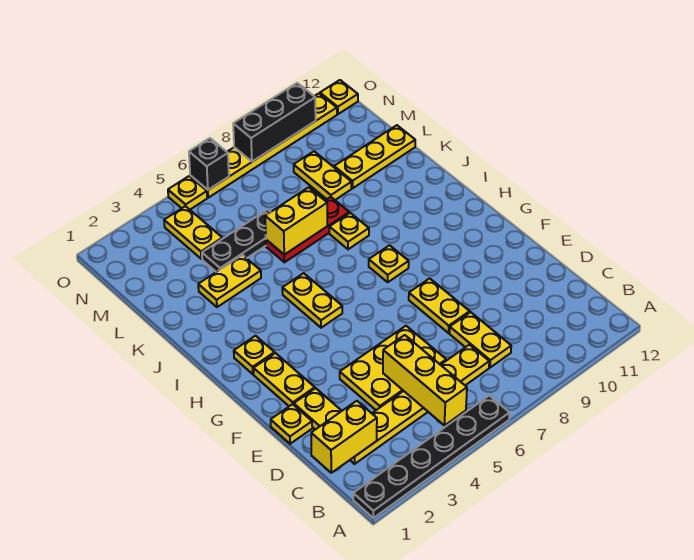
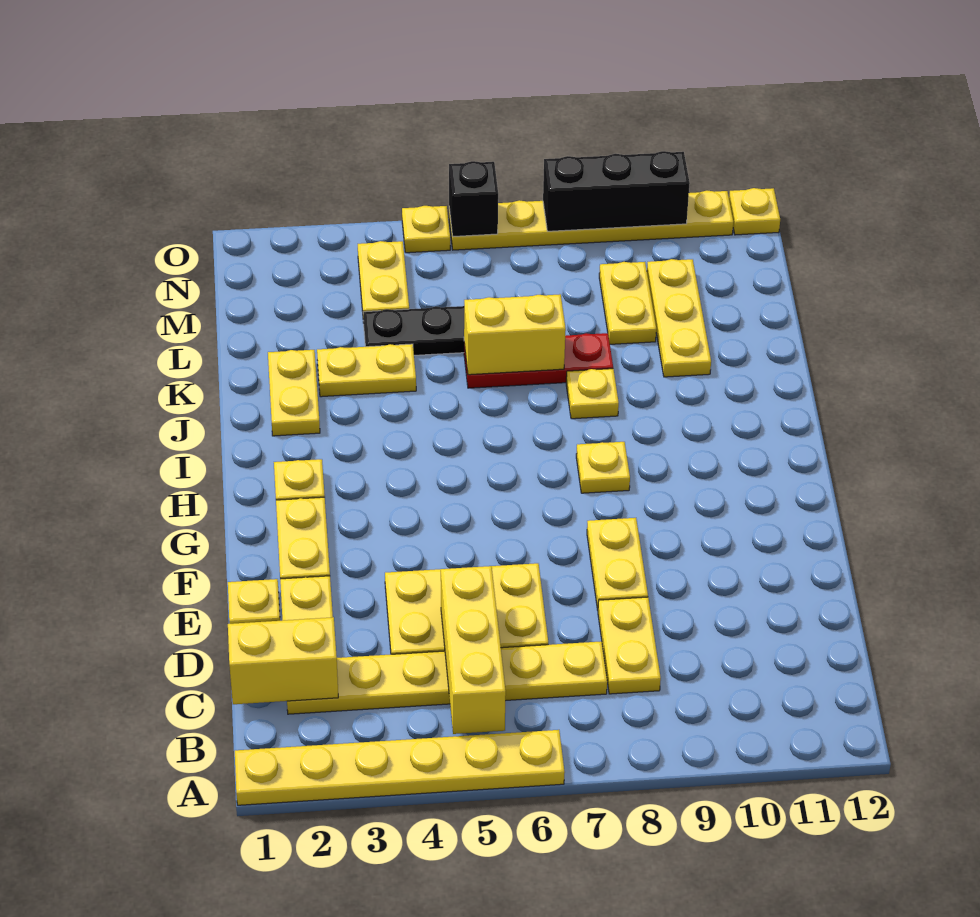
black 1x6 plate [353,396,510,518] -> yellow 1x6 plate [235,730,565,805]
yellow 1x2 plate [282,273,342,328] -> yellow 1x2 plate moved to [268,350,320,436]
yellow 1x3 plate [334,125,415,188] -> yellow 1x3 plate turned to [647,259,711,377]

